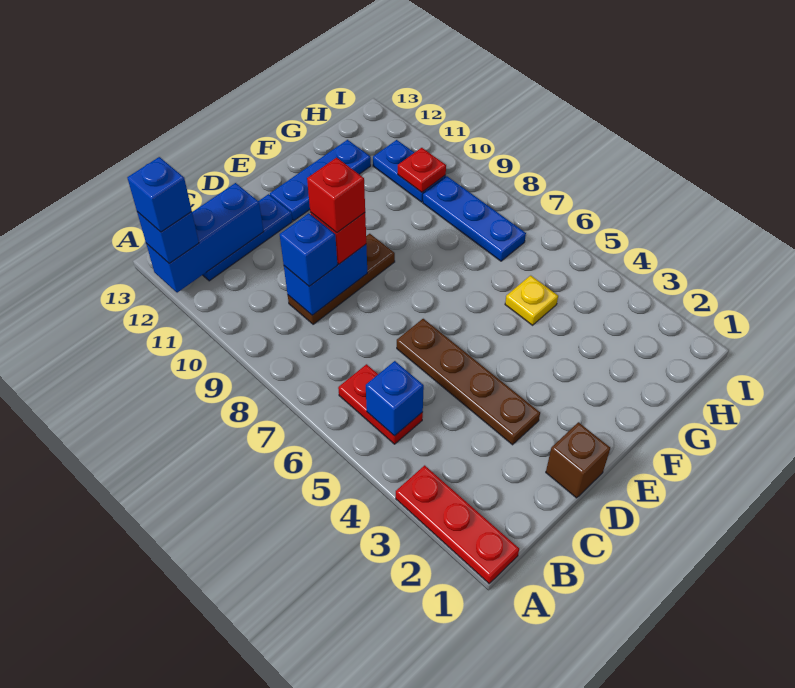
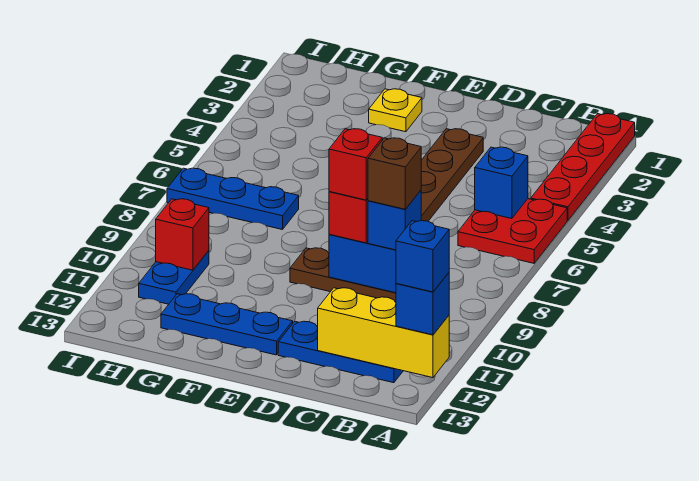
red 1x3 plate [396,465,519,584] -> red 1x4 plate [531,114,635,221]
blue 1x3 brick [146,183,264,293] -> yellow 1x3 brick [318,288,449,378]
red 1x2 plate [338,364,423,444] -> red 2x2 plate [458,199,567,263]
brown 1x1 brick [546,422,610,498] -> brown 1x1 brick moved to [368,138,421,209]
yellow 1x1 plate [505,275,558,325] -> yellow 1x1 plate moved to [369,89,422,132]
blue 1x3 plate [423,176,526,261] -> blue 1x3 plate turned to [167,168,299,230]
red 1x1 plate [398,148,446,192] -> red 1x1 brick [156,199,209,270]

